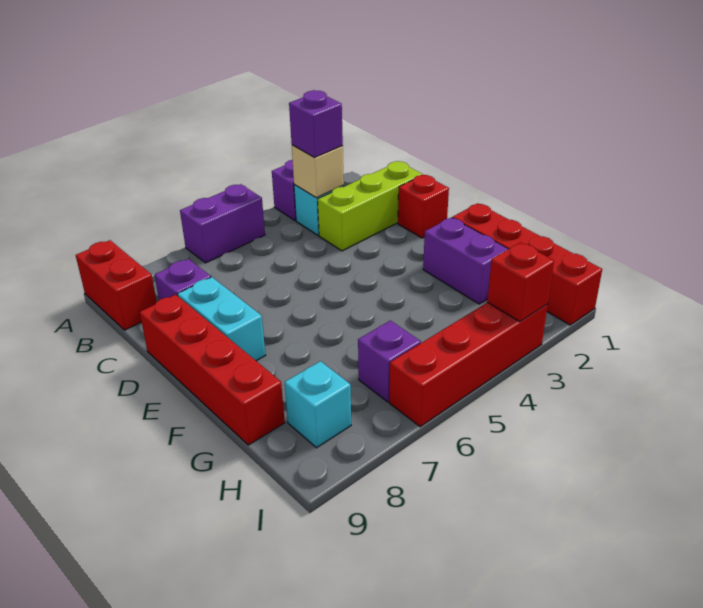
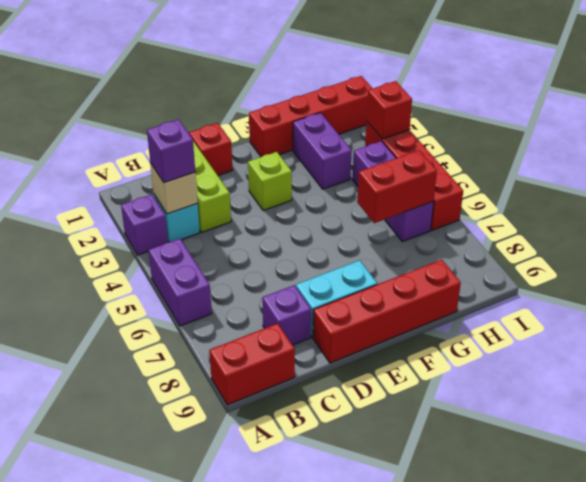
none -> lime 1x1 brick [248,152,292,210]
purple 1x2 brick [423,217,508,304] -> purple 1x2 brick turned to [293,113,352,189]
none -> red 1x2 brick [357,150,437,223]
purple 1x1 brick [358,321,421,402] -> purple 1x3 brick [352,141,434,242]
cyan 1x1 brick [285,361,351,448] -> none

